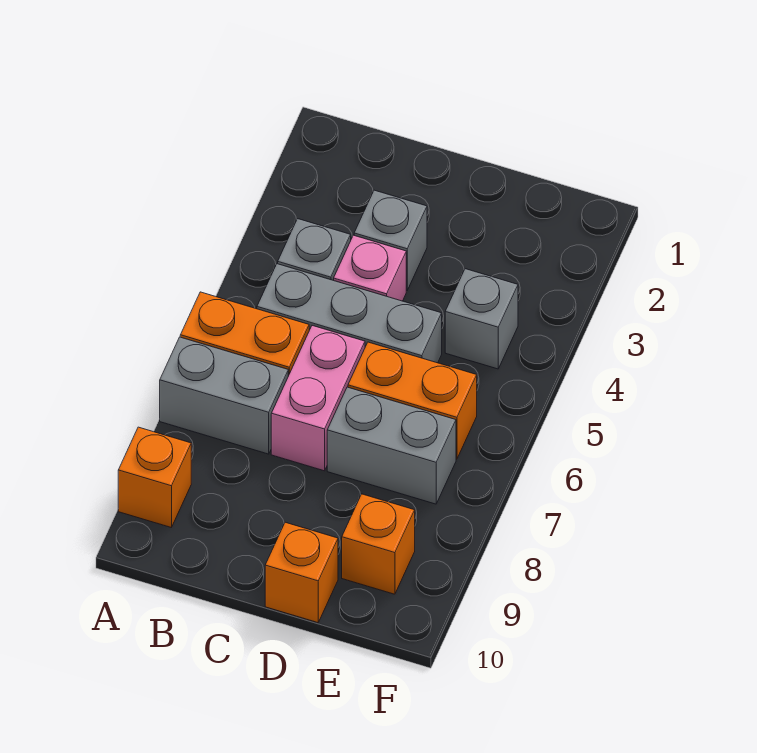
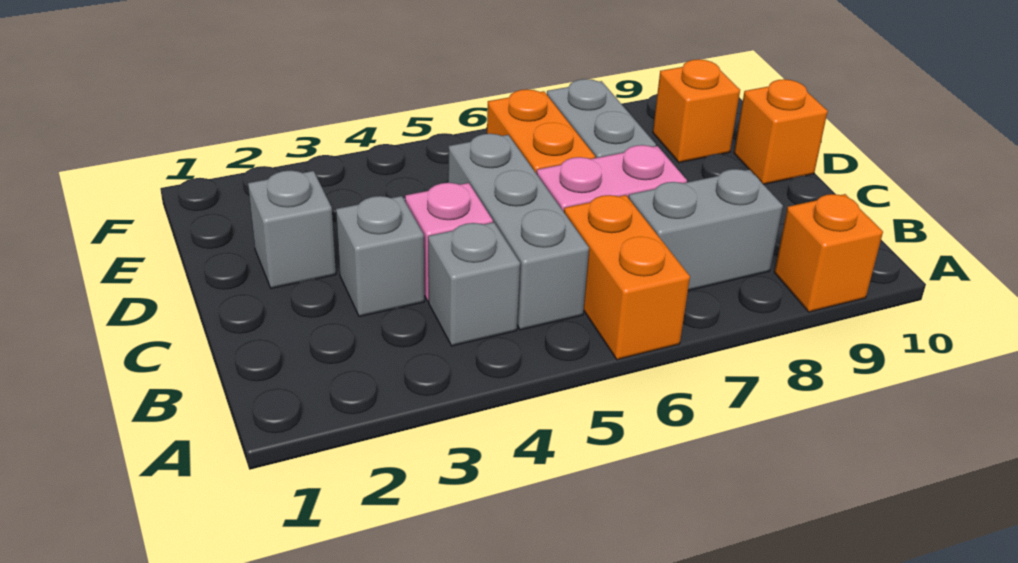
grey 1x2 brick [160,337,288,454] -> grey 1x2 brick turned to [629,169,783,290]
grey 1x1 brick [445,269,518,369] -> grey 1x1 brick moved to [248,170,336,288]

